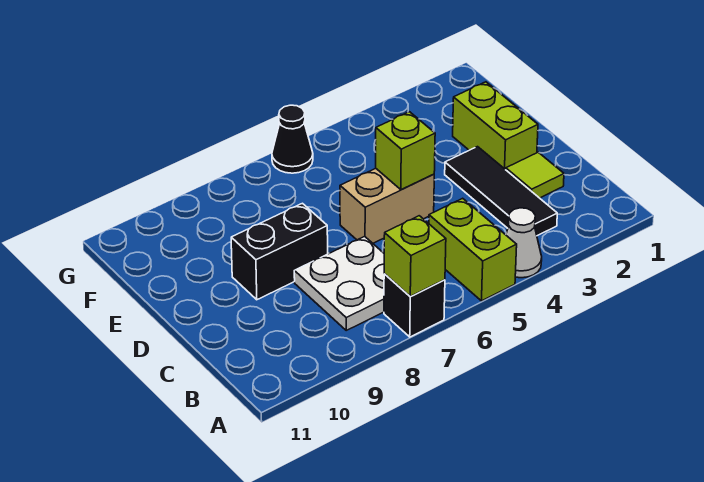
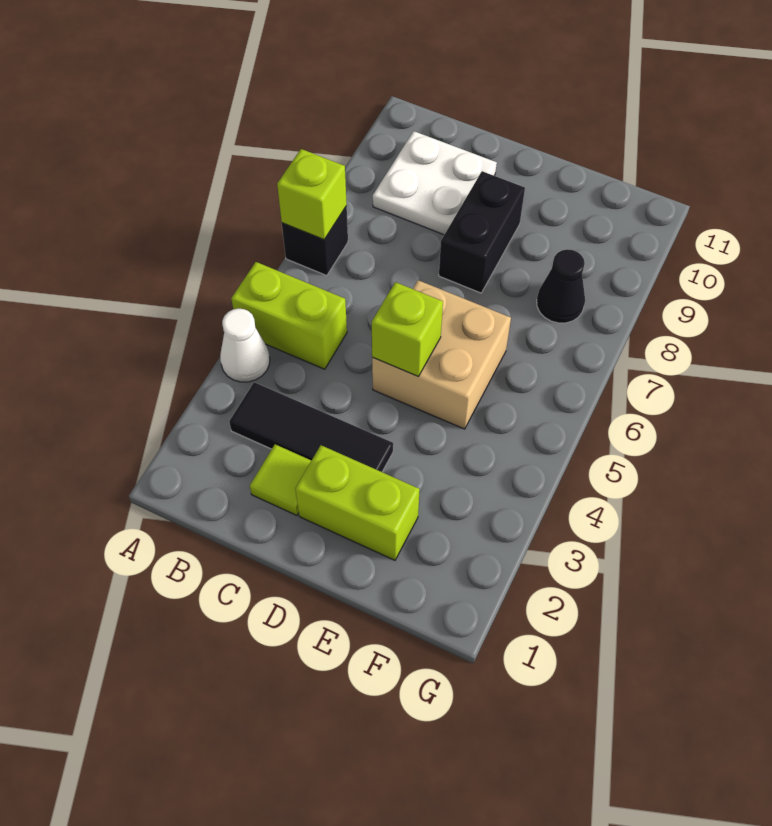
white 2x2 plate [294,236,384,330] -> white 2x2 plate moved to [373,131,497,235]
tan 1x2 brick [340,169,434,243] -> tan 2x2 brick [372,280,511,429]
black 1x1 cone [272,105,313,173] -> black 1x1 cone moved to [537,249,585,323]

